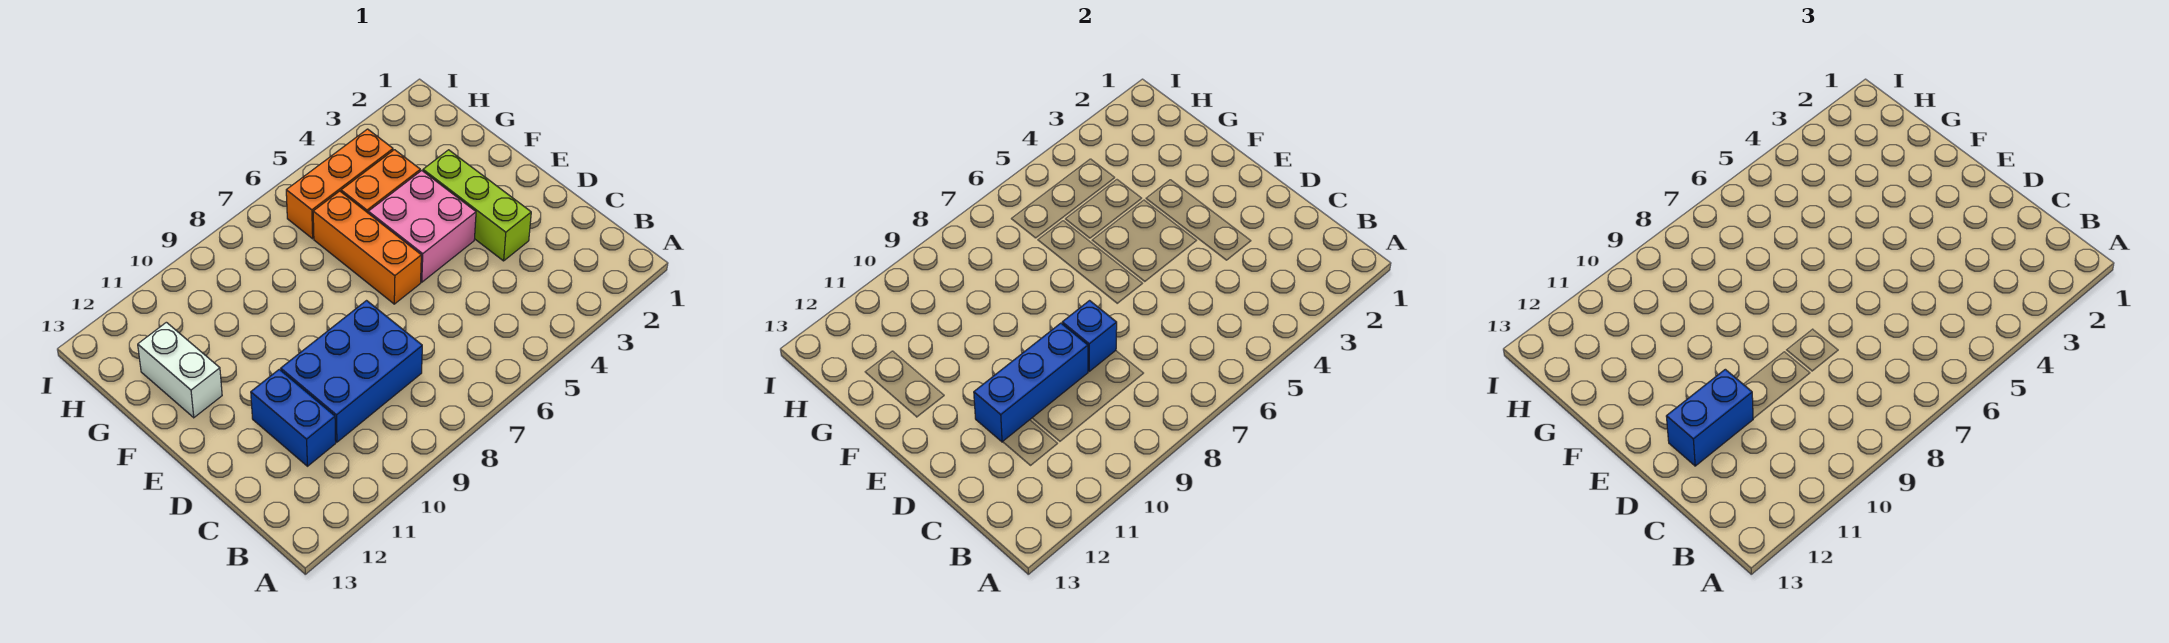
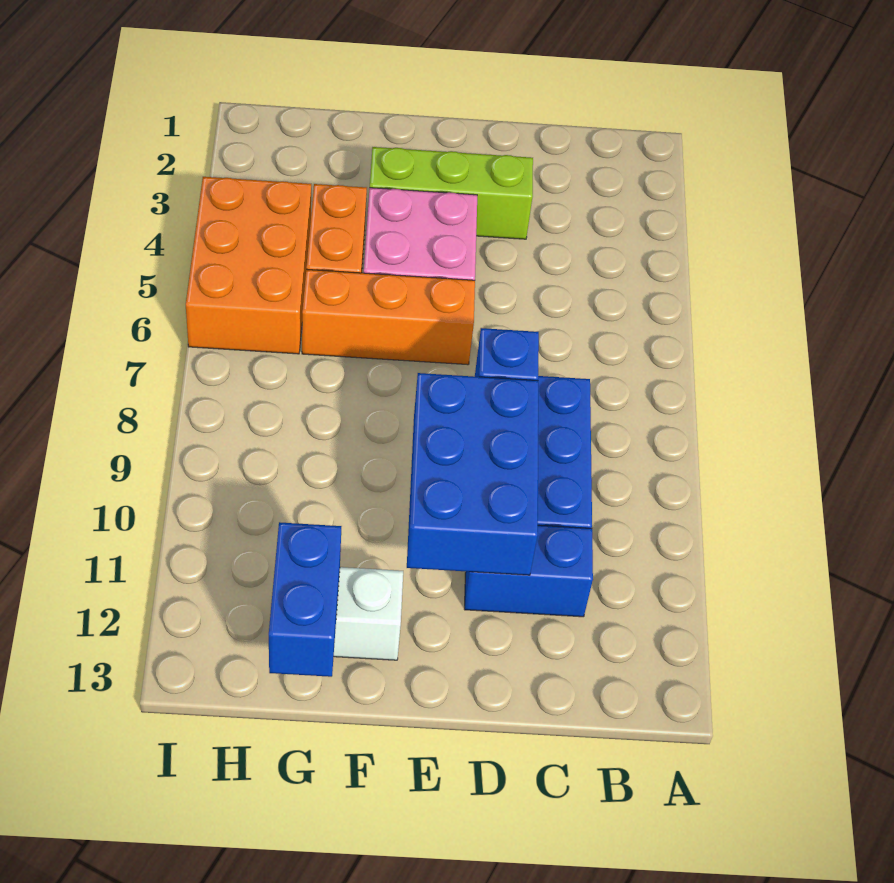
blue 1x3 brick [974,323,1088,442] -> blue 2x3 brick [407,373,538,575]
blue 1x2 brick [1666,369,1753,466] -> blue 1x2 brick moved to [269,522,341,677]
orange 1x3 brick [286,129,393,239] -> orange 2x3 brick [186,177,311,354]

